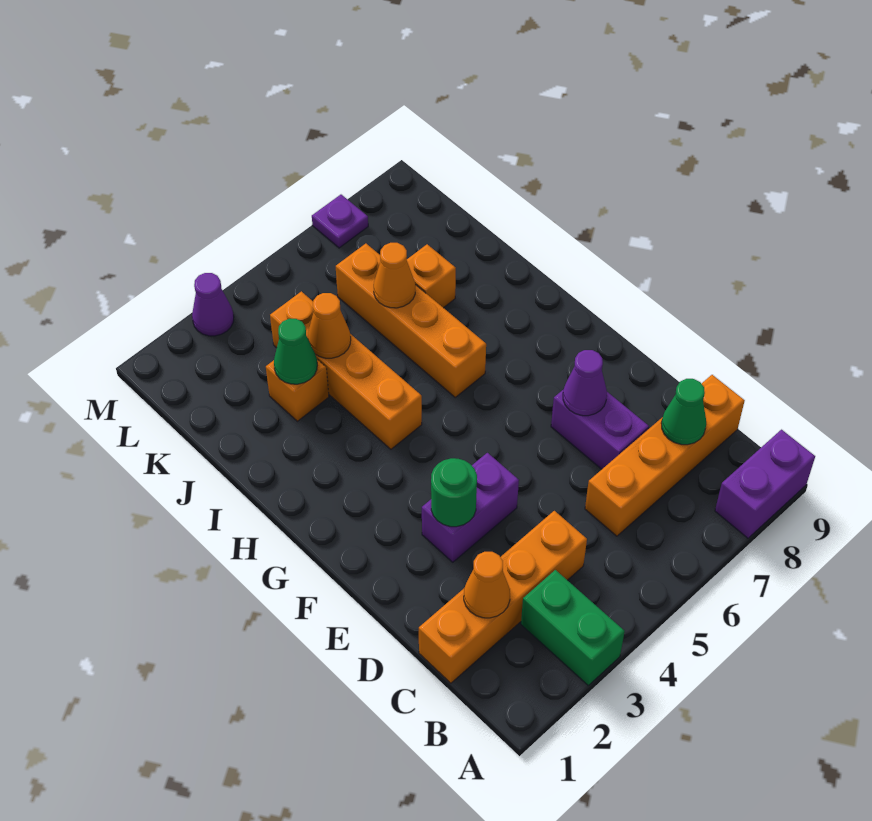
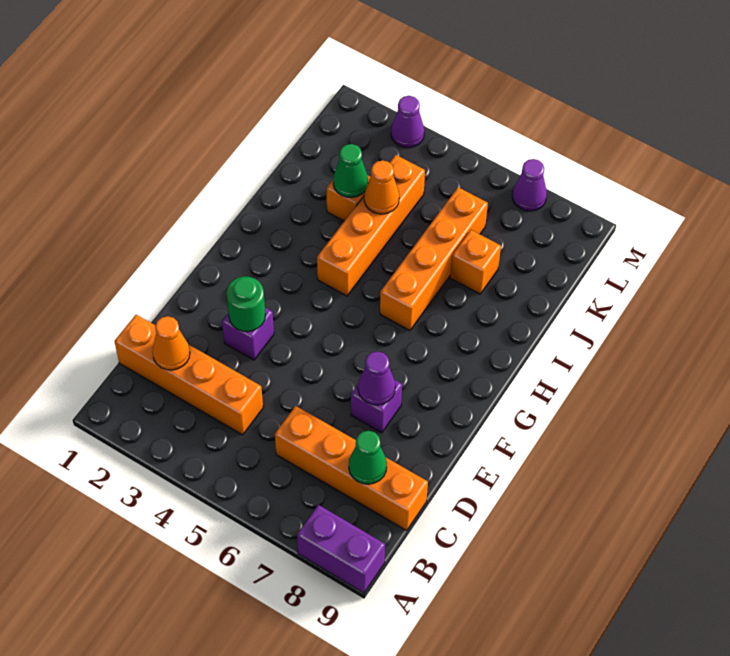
green 1x2 brick [521,570,625,685] -> none
purple 1x2 brick [551,390,649,469] -> purple 1x1 brick [351,380,402,433]
purple 1x2 brick [422,453,519,562] -> purple 1x1 brick [222,307,274,360]
orange 1x1 cone [374,243,415,308] -> none
purple 1x1 plate [312,195,368,248] -> purple 1x1 cone [512,159,547,211]

